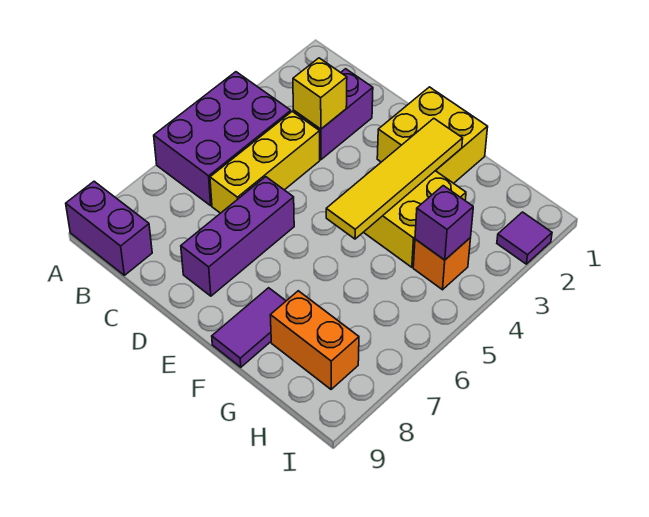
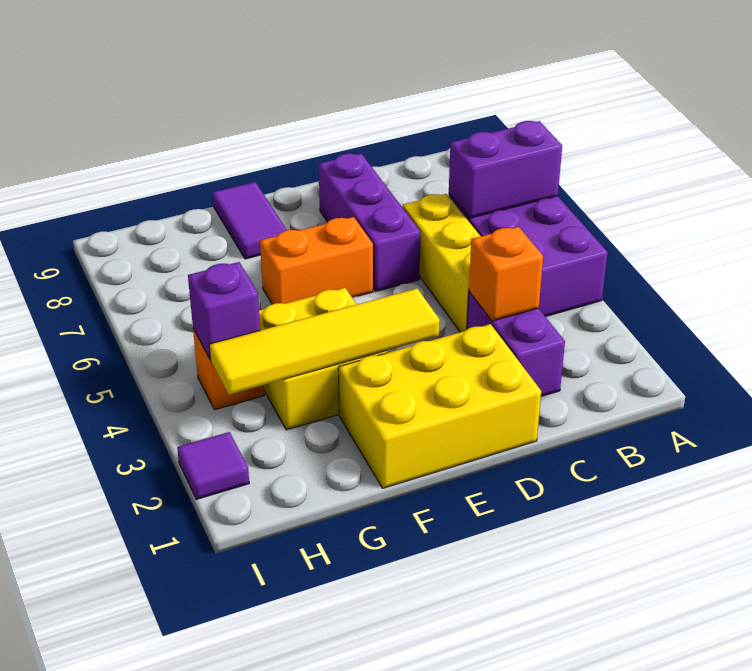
purple 1x2 brick [66,181,152,275] -> purple 1x2 brick moved to [449,121,562,218]
yellow 1x1 brick [293,58,347,129] -> orange 1x1 brick [469,227,543,321]
yellow 2x2 brick [377,87,488,183] -> yellow 2x3 brick [338,324,541,488]
yellow 1x4 tile [326,118,463,239] -> yellow 1x4 tile turned to [209,289,440,394]
orange 1x2 brick [270,291,359,389] -> orange 1x2 brick moved to [260,217,373,304]

